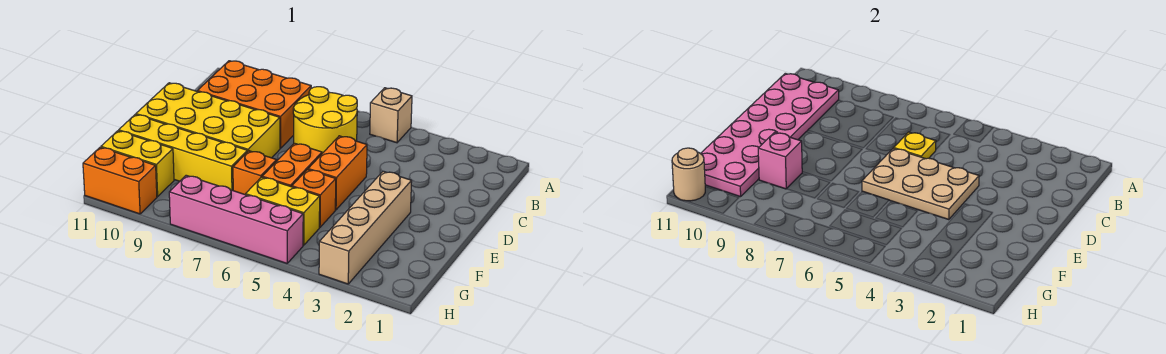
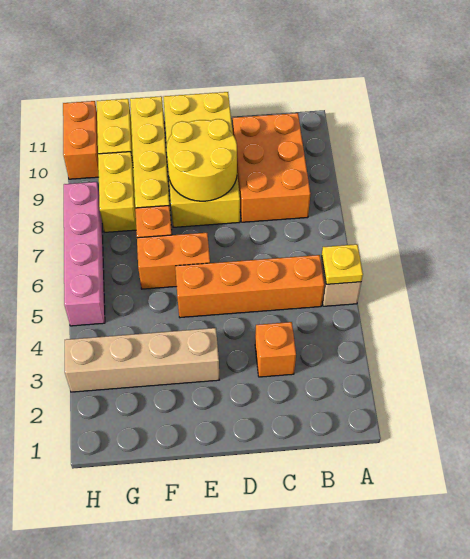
yellow 2x2 round brick [293,87,357,153] -> yellow 2x2 round brick moved to [167,119,237,201]
pink 2x6 plate [700,73,839,197] -> none
yellow 1x1 plate [894,132,936,159] -> yellow 1x1 plate moved to [322,244,363,284]
tan 2x3 plate [862,148,979,220] -> none
orange 1x2 brick [308,136,367,210] -> orange 1x4 brick [175,255,324,318]
orange 1x1 brick [292,170,336,227] -> orange 1x1 brick moved to [255,322,296,377]
pink 1x1 brick [758,132,802,189] -> none
yellow 1x2 brick [246,177,320,245] -> yellow 1x2 brick moved to [98,152,136,233]
tan 1x1 round brick [672,148,705,201] -> none

